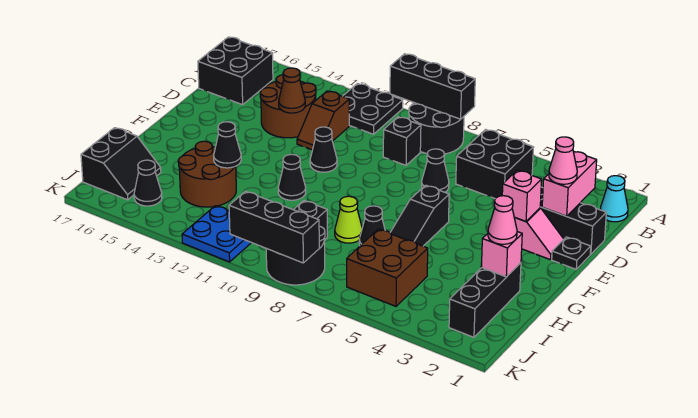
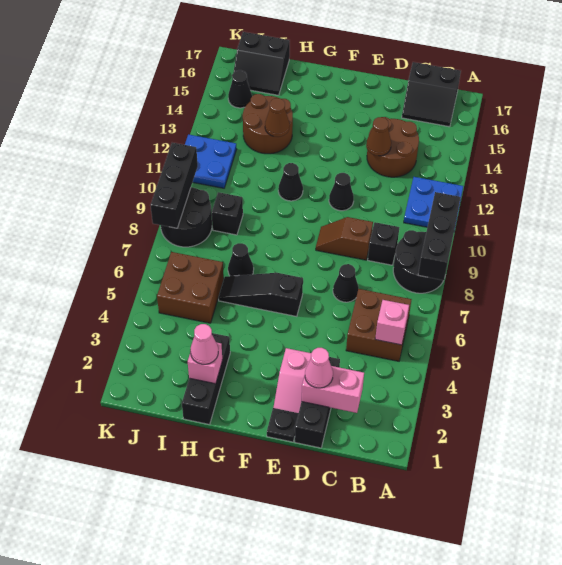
black 2x2 plate [343,84,403,134] -> blue 2x2 plate [404,177,463,230]
cyan 1x1 cone [601,176,628,222] -> none
black 2x2 brick [456,130,534,199] -> brown 2x2 brick [346,289,412,361]
black 2x2 brick [198,37,273,105] -> black 2x2 slope [402,62,461,127]
brown 1x2 slope [297,91,349,150] -> brown 1x2 slope moved to [316,217,373,260]
pink 1x1 brick [502,170,542,221] -> pink 1x1 brick moved to [375,300,409,345]
black 1x3 brick [449,263,521,337] -> black 1x3 brick turned to [182,333,230,425]
lime 1x1 cone [335,196,362,243] -> none
black 1x1 cone [214,122,241,168] -> brown 1x1 cone [265,98,290,137]

